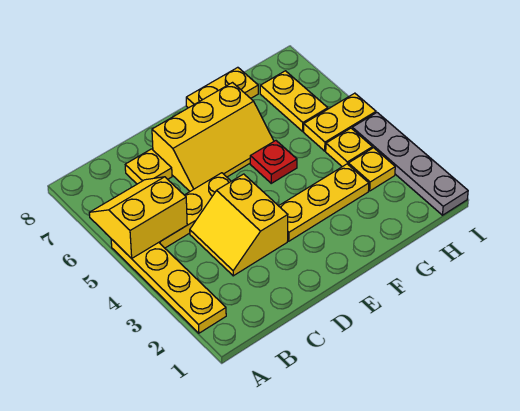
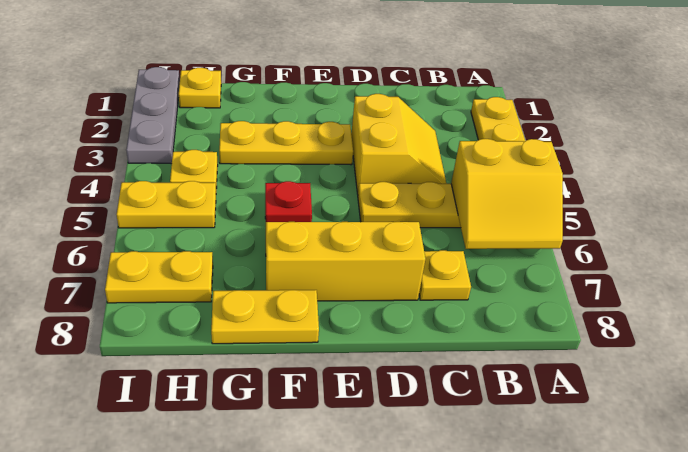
yellow 1x1 plate [348,148,395,191] -> yellow 1x1 plate moved to [179,68,221,108]
yellow 1x2 plate [260,71,328,131] -> yellow 1x2 plate turned to [105,251,213,303]
grey 1x4 plate [352,113,468,215] -> grey 1x3 plate [126,67,180,164]

